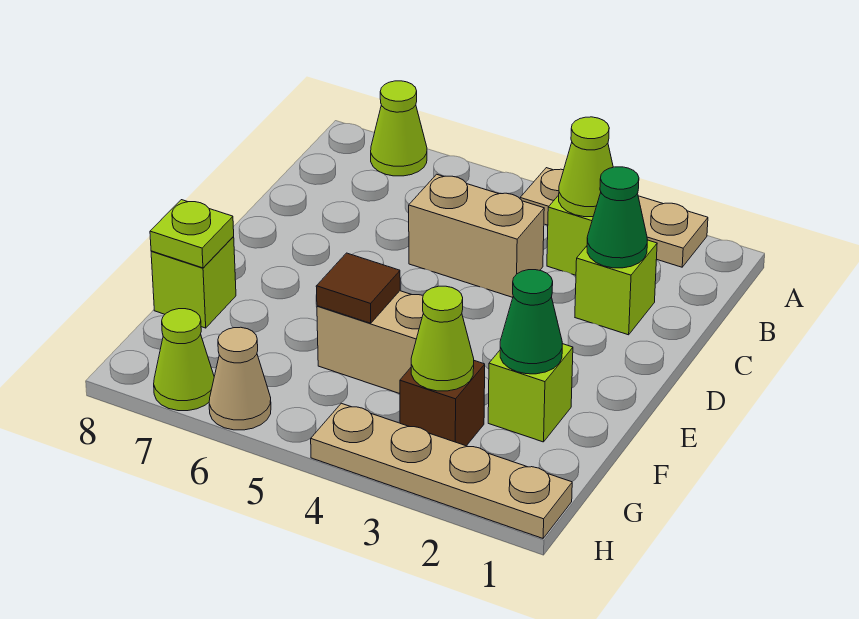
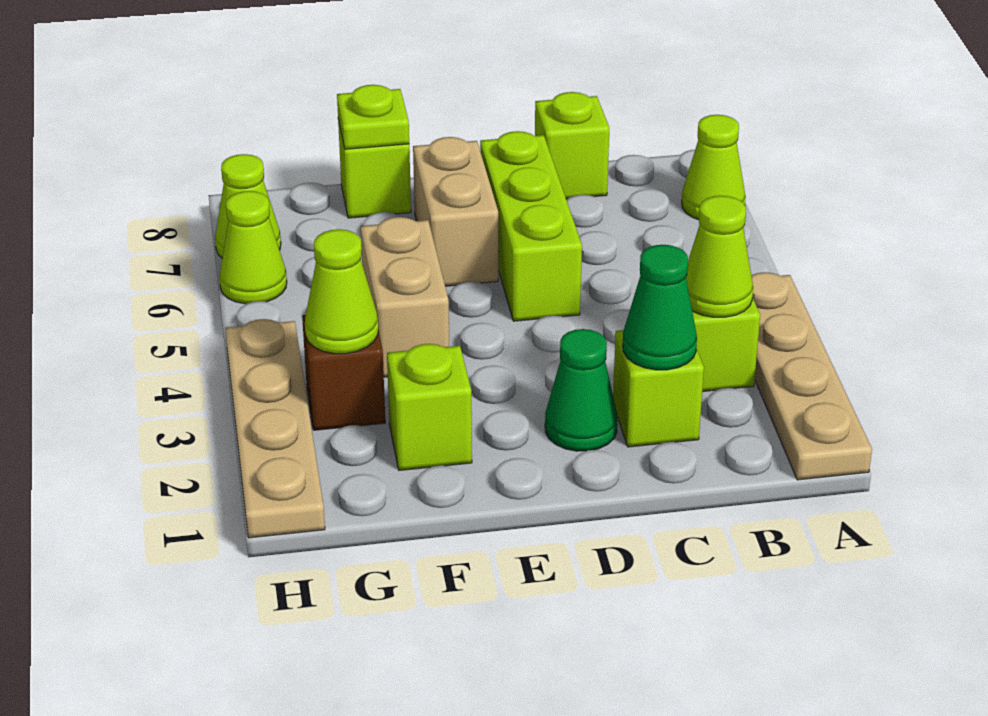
tan 1x3 plate [520,168,708,267] -> tan 1x4 plate [751,272,872,480]
tan 1x2 brick [409,174,544,297] -> tan 1x2 brick moved to [413,137,498,286]
none -> lime 1x1 brick [535,92,609,199]
none -> lime 1x3 brick [480,131,582,321]
green 1x1 cone [500,270,562,374] -> green 1x1 cone moved to [545,329,617,451]
brown 1x1 tile [316,253,400,323] -> none
tan 1x1 cone [209,327,271,430] -> lime 1x1 cone [219,191,287,304]

